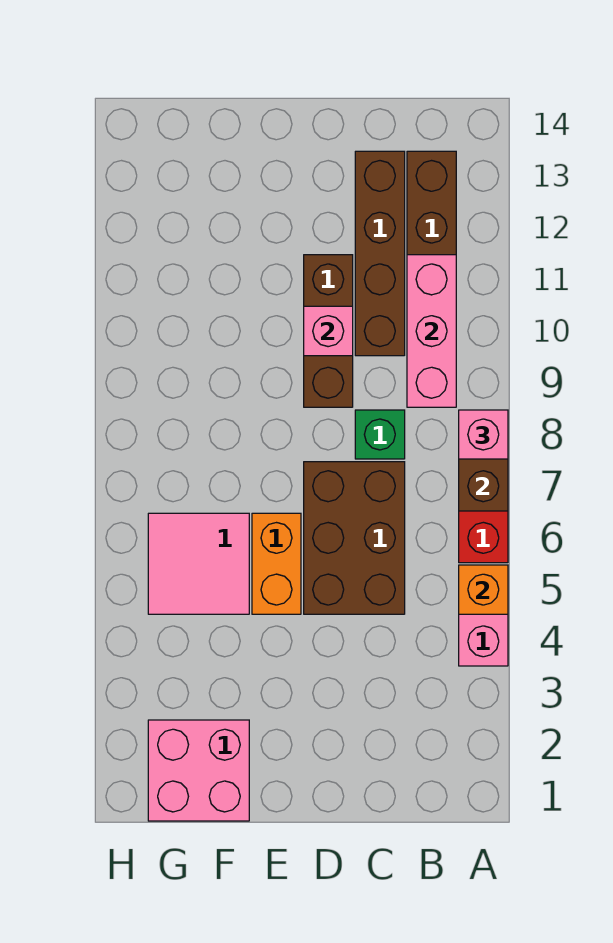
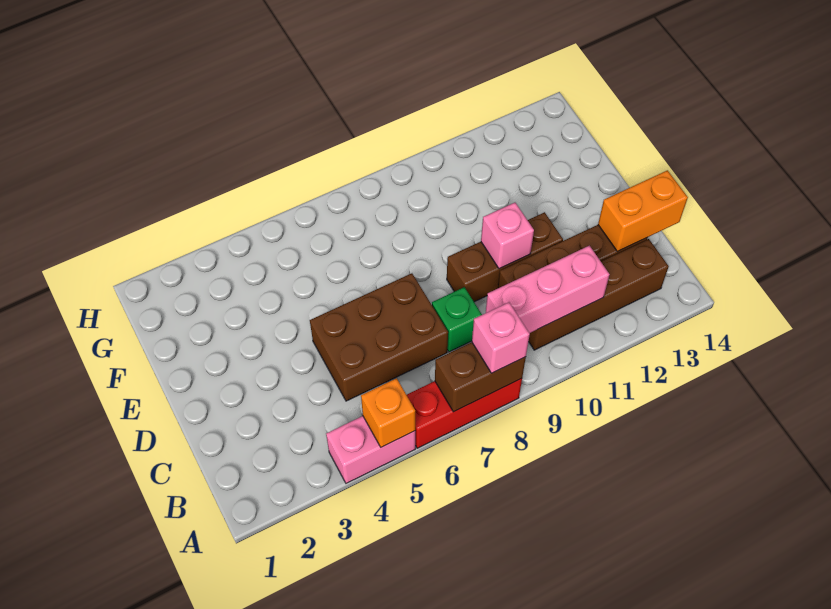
orange 1x2 brick [252,513,301,614] -> orange 1x2 brick moved to [598,170,688,252]
pink 2x2 brick [148,720,249,821] -> none
pink 2x2 tile [148,513,249,614] -> none

